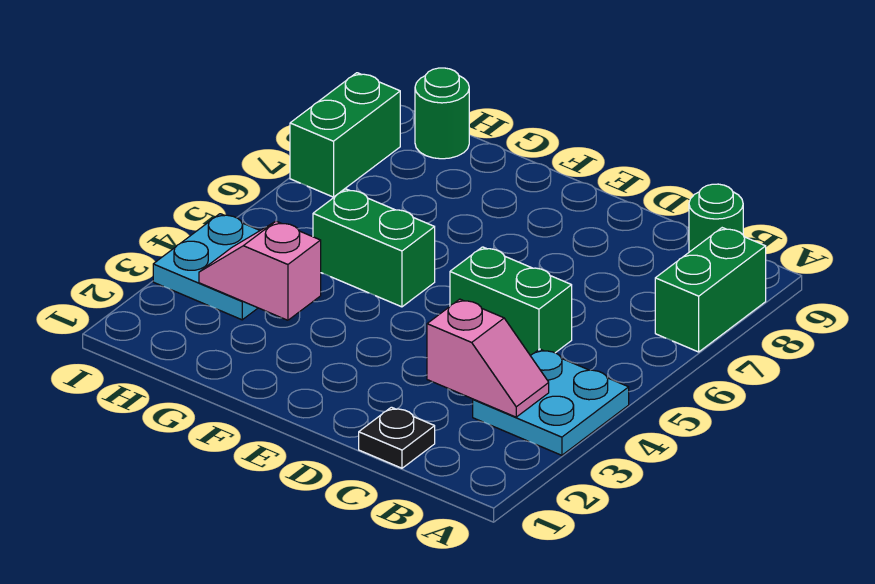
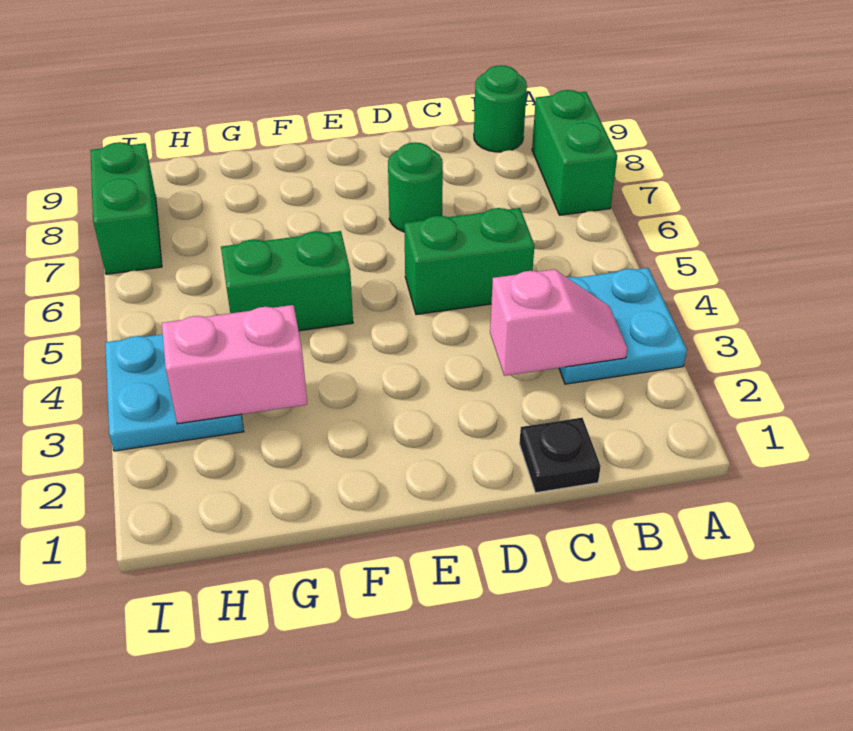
pink 1x2 slope [199,221,321,320] -> pink 1x2 brick [162,305,307,424]
green 1x1 round brick [415,68,469,159] -> green 1x1 round brick moved to [388,143,443,232]

